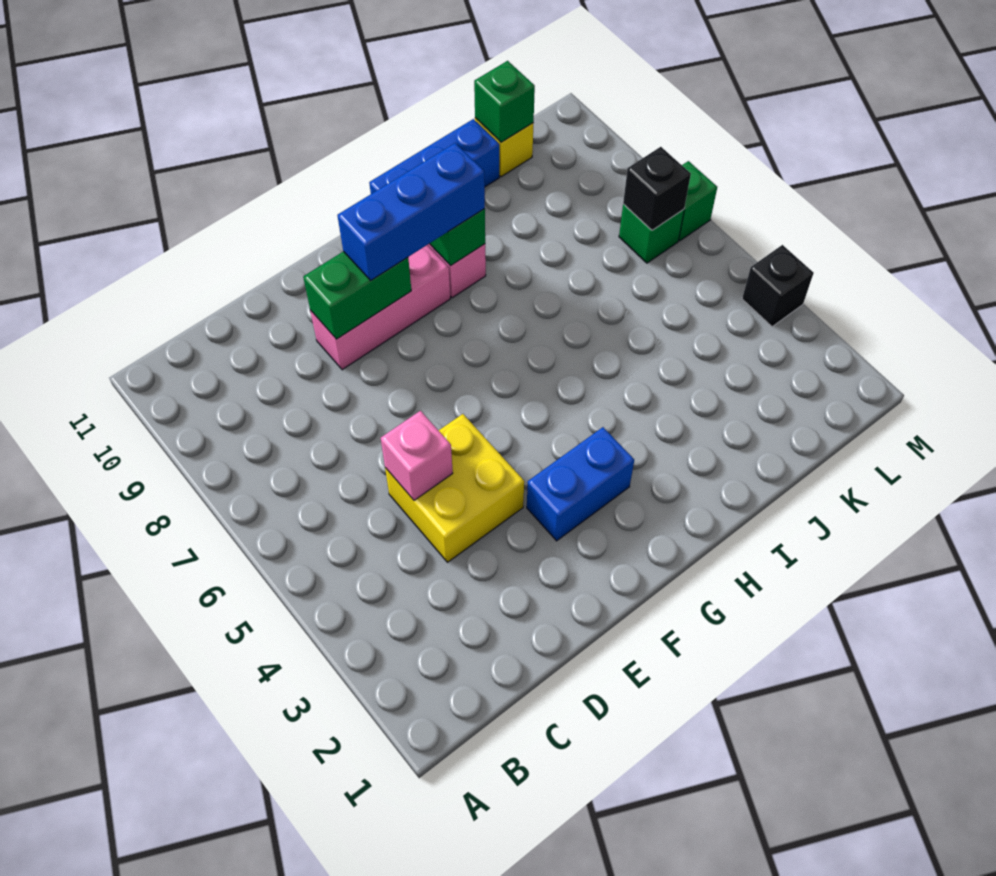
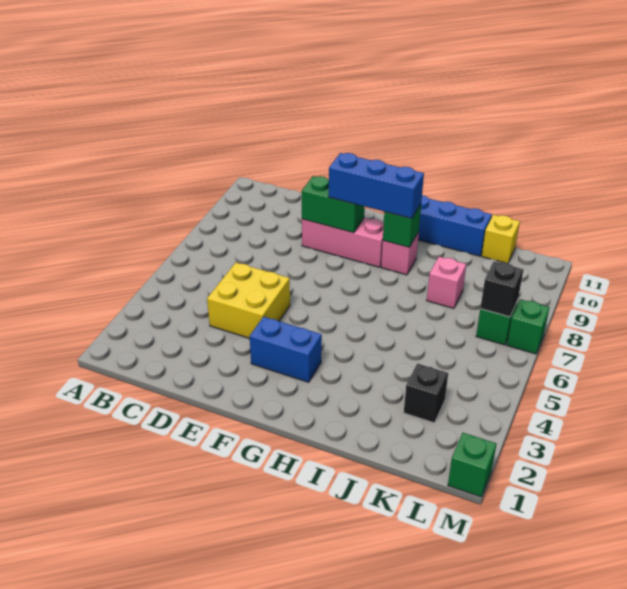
pink 1x1 brick [381,411,453,500] -> pink 1x1 brick moved to [427,257,466,308]
green 1x1 brick [474,61,535,142] -> green 1x1 brick moved to [448,433,496,497]
black 1x1 brick [742,245,814,327] -> black 1x1 brick moved to [404,364,448,423]

